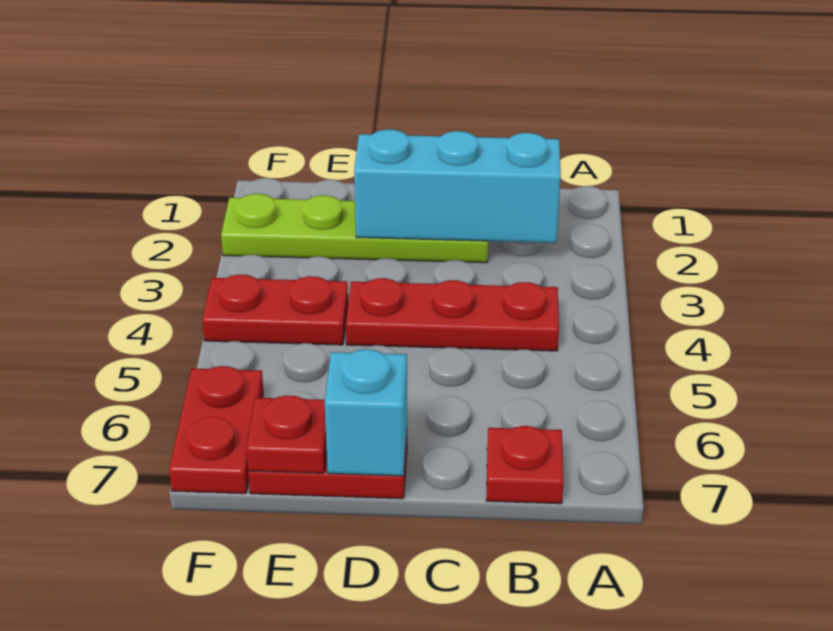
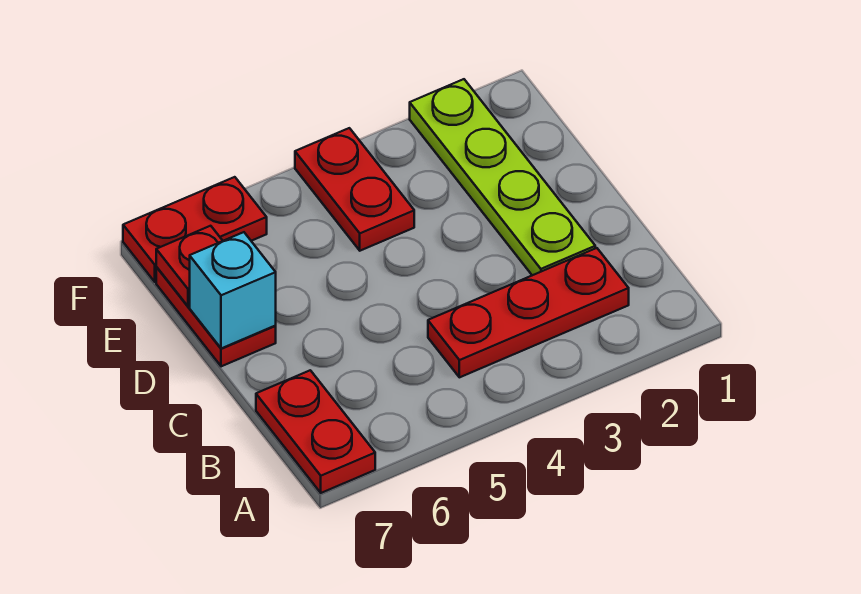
cyan 1x3 brick [354,129,561,243] -> none
red 1x3 plate [346,278,559,351] -> red 1x3 plate turned to [428,248,629,377]
red 1x1 plate [486,426,564,504] -> red 1x2 plate [256,370,375,493]

